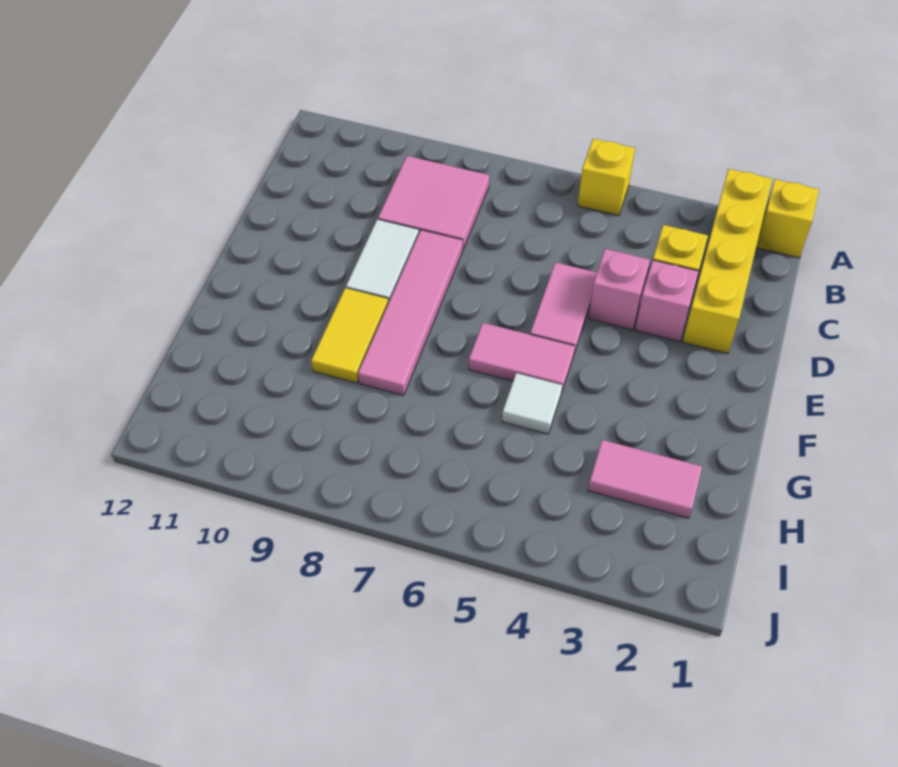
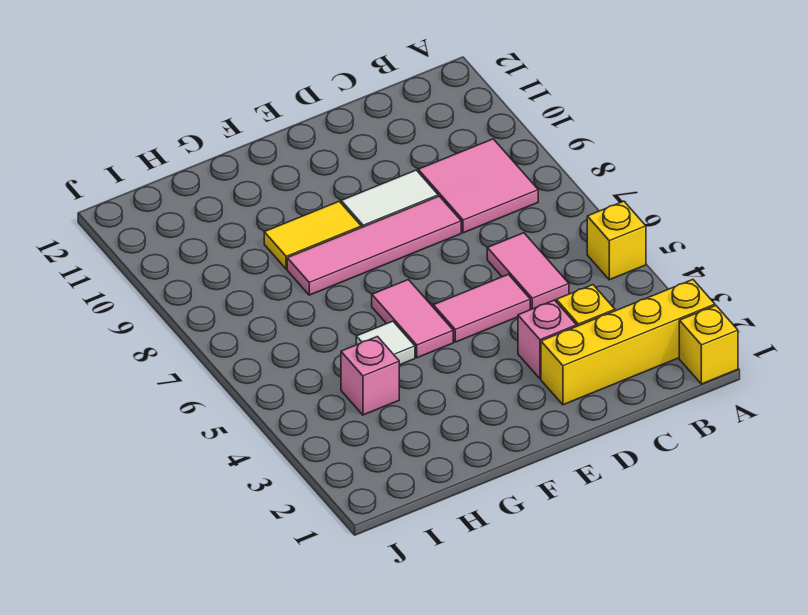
pink 1x1 brick [588,249,650,330] -> pink 1x1 brick moved to [341,337,399,415]
pink 1x2 tile [588,440,702,518] -> pink 1x2 tile moved to [487,233,569,310]

